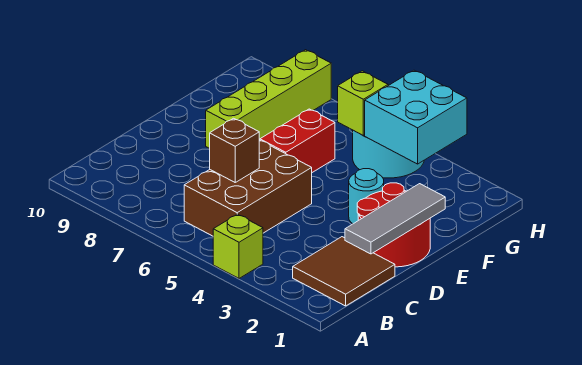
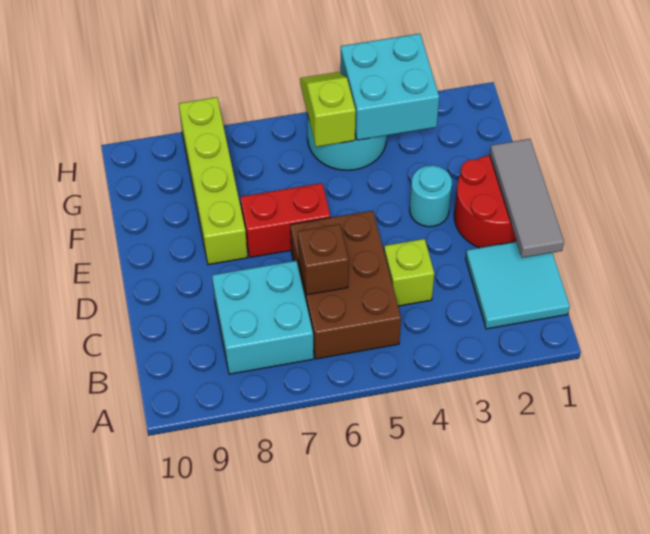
lime 1x1 brick [213,214,263,278] -> lime 1x1 brick moved to [384,239,434,306]
brown 2x2 tile [293,237,395,306] -> cyan 2x2 tile [466,242,570,329]
none -> cyan 2x2 brick [212,261,314,374]
red 1x2 brick [260,109,335,172] -> red 1x2 brick turned to [241,183,330,257]

